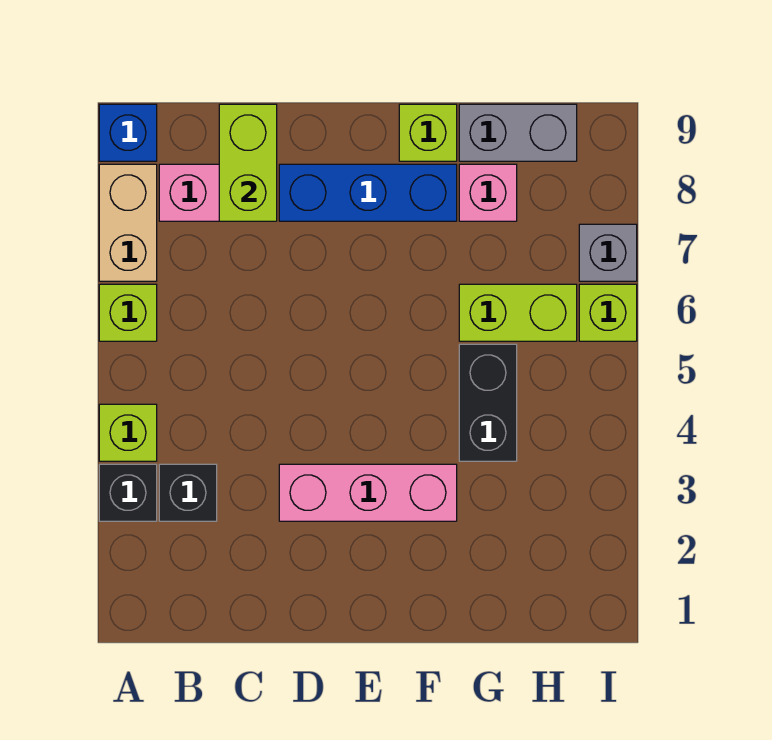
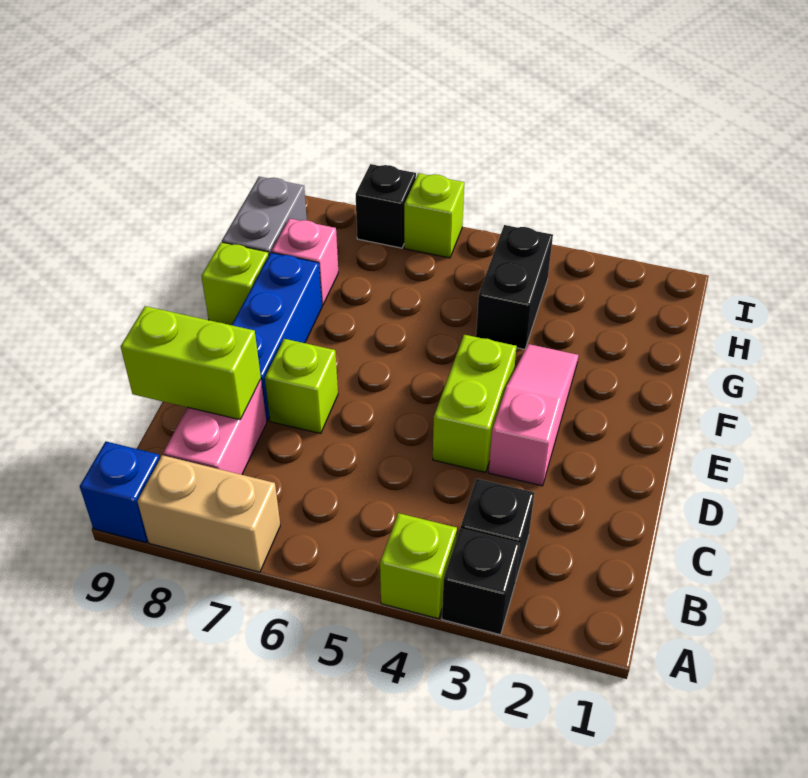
lime 1x1 brick [99,284,157,341] -> lime 1x1 brick moved to [265,339,338,434]
pink 1x3 brick [279,464,457,521] -> pink 1x3 slope [489,344,578,486]
black 1x2 brick [459,344,517,461] -> black 1x2 brick turned to [476,225,553,349]
lime 1x2 brick [459,284,577,341] -> lime 1x2 brick moved to [433,335,517,472]
grey 1x1 brick [579,224,637,281] -> black 1x1 brick [356,164,416,248]

